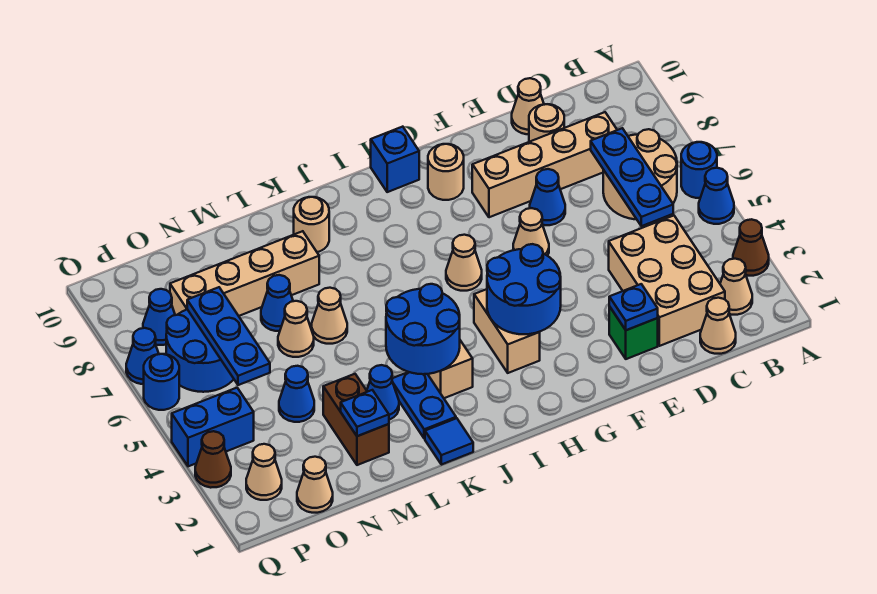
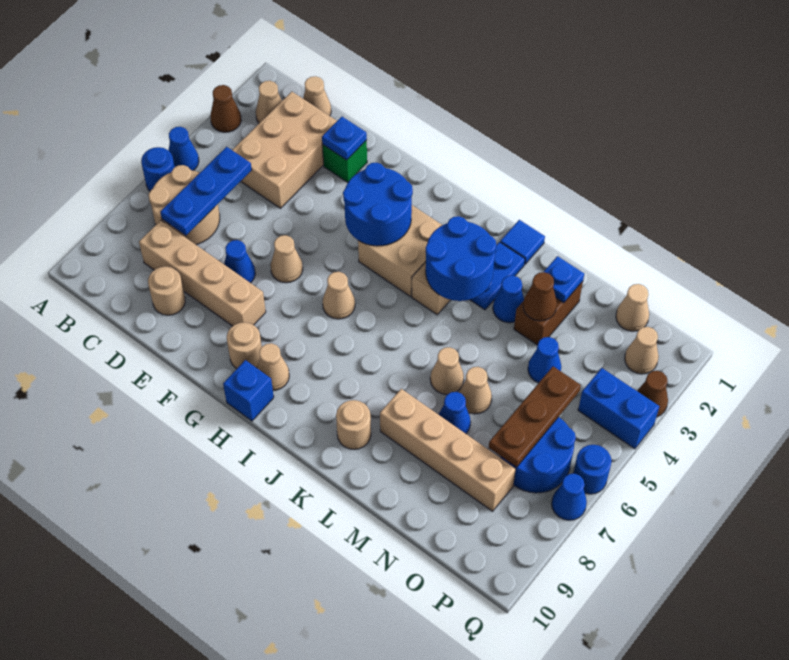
tan 1x1 cone [512,78,544,134] -> tan 1x1 cone moved to [257,343,289,390]
tan 1x2 brick [474,289,540,373] -> tan 2x2 brick [358,205,442,296]
none -> brown 1x1 cone [523,272,557,321]
blue 1x3 plate [187,287,270,385] -> brown 1x3 plate [489,366,581,467]
blue 1x1 cone [143,289,175,345] -> none

